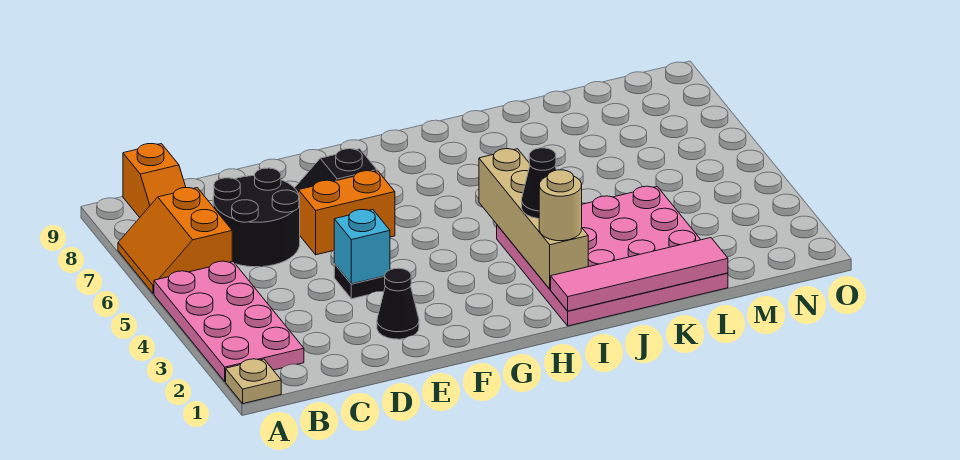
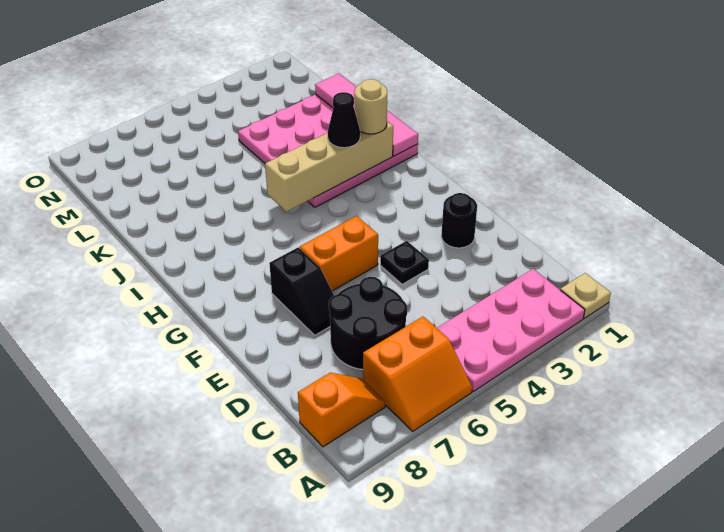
black 1x1 cone [377,268,419,339] -> black 1x1 round brick [441,193,477,248]
cyan 1x1 brick [334,210,390,284] -> none
orange 1x2 brick [298,171,395,255] -> orange 1x2 brick turned to [300,216,378,291]

